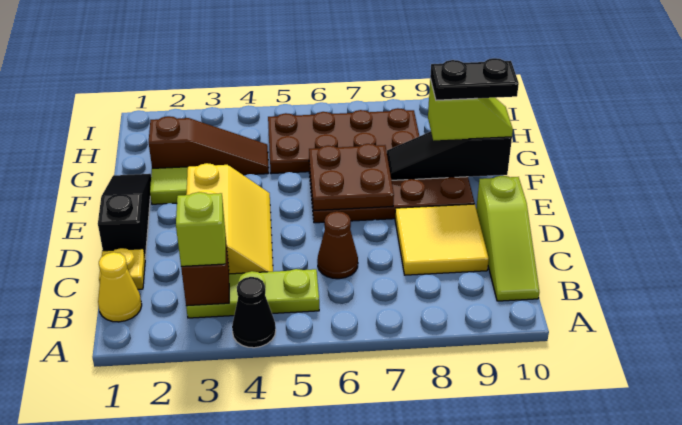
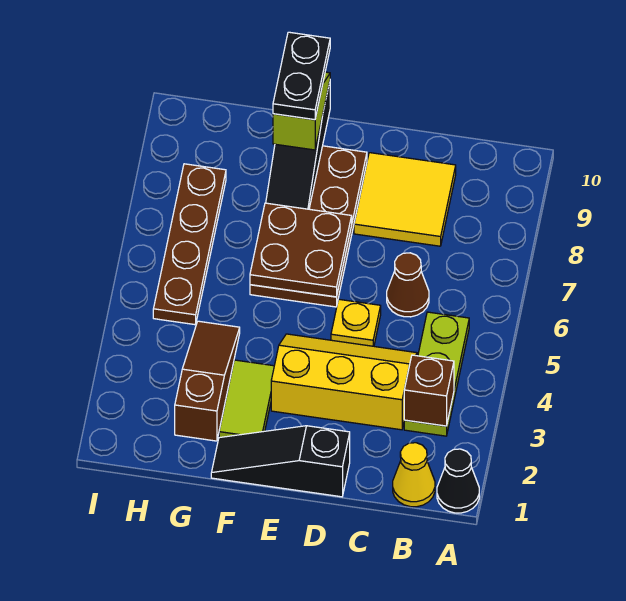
black 1x1 cone [232,277,276,348] -> black 1x1 cone moved to [437,449,479,513]
lime 1x1 brick [176,192,226,266] -> none
lime 1x3 slope [476,176,539,301] -> none
yellow 1x1 plate [99,248,145,289] -> yellow 1x1 plate moved to [331,299,381,346]
brown 2x4 plate [268,108,419,174] -> brown 1x4 plate [153,164,226,325]

